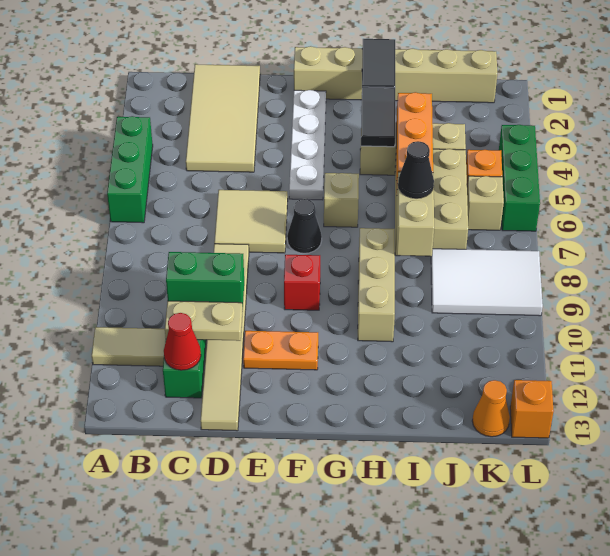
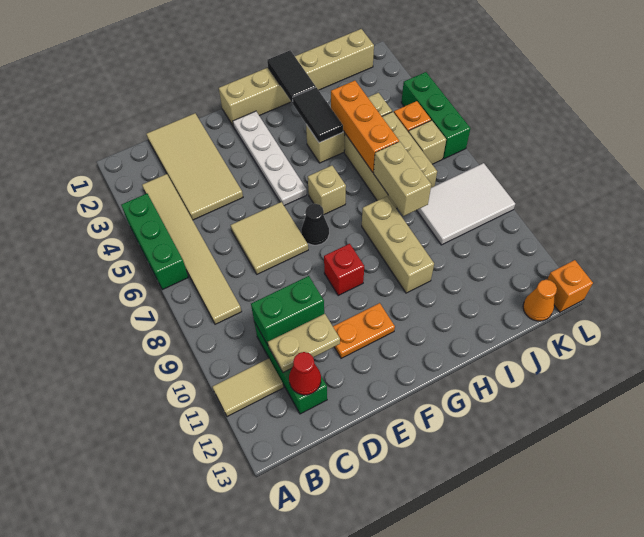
tan 1x6 tile [200,244,249,431] -> tan 1x6 tile moved to [142,174,242,324]
black 1x1 cone [398,141,434,198] -> none

